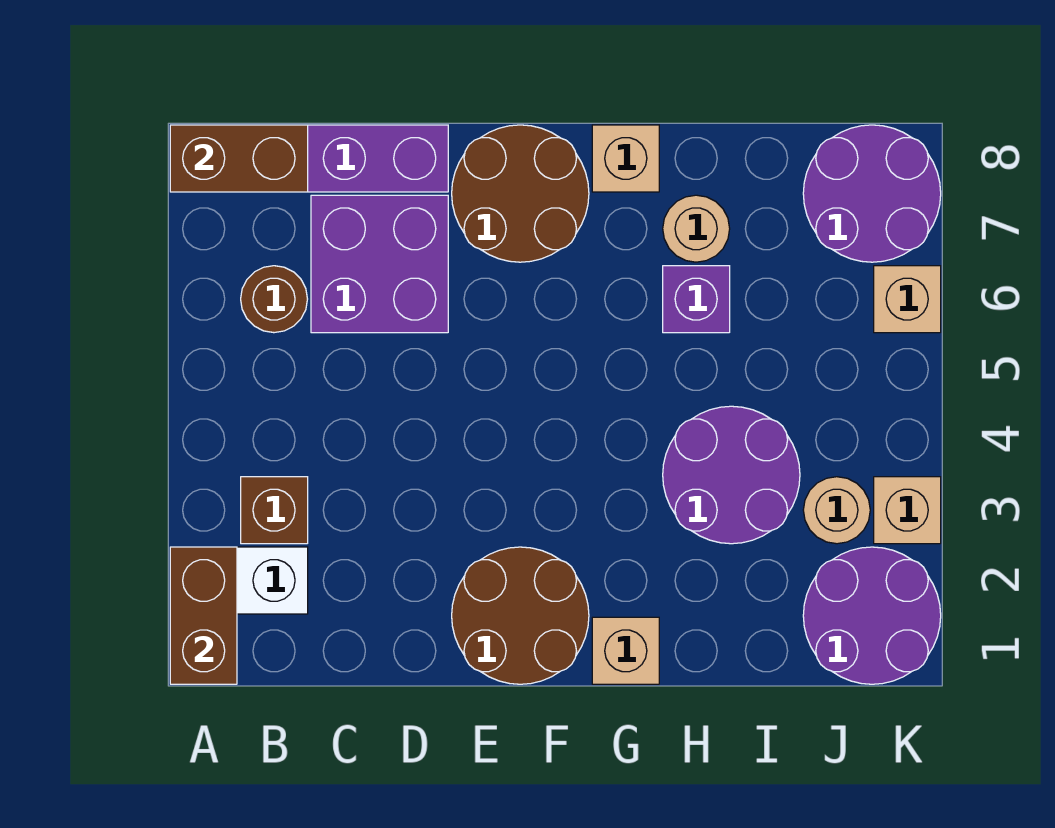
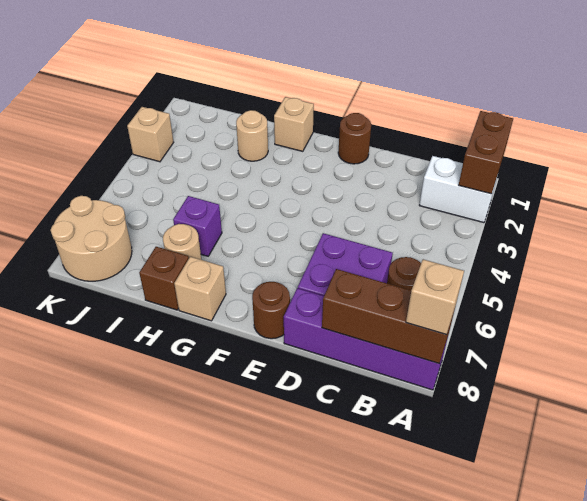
brown 1x2 brick [170,125,308,192] -> brown 1x3 brick [322,269,455,364]
brown 1x1 brick [241,477,308,544] -> brown 1x1 brick moved to [139,247,189,310]
brown 2x2 round brick [452,547,589,684] -> brown 1x1 round brick [338,113,371,164]
brown 2x2 round brick [452,125,589,262] -> brown 1x1 round brick [252,282,290,339]
purple 2x2 round brick [663,406,800,544] -> none
purple 2x2 round brick [803,547,941,684] -> none
tan 1x1 round brick [803,477,870,544] -> tan 1x1 round brick moved to [236,110,268,161]
purple 2x2 round brick [803,125,941,262] -> tan 2x2 round brick [51,196,132,281]
tan 1x1 brick [874,266,941,333] -> tan 1x1 brick moved to [406,259,464,335]

